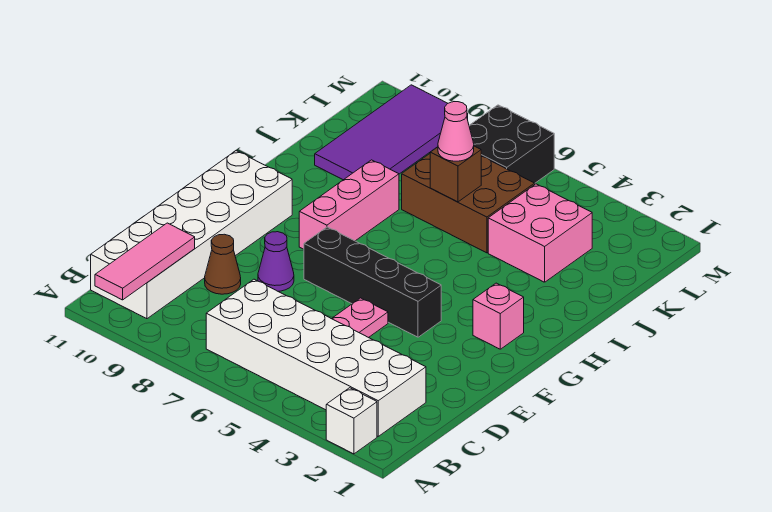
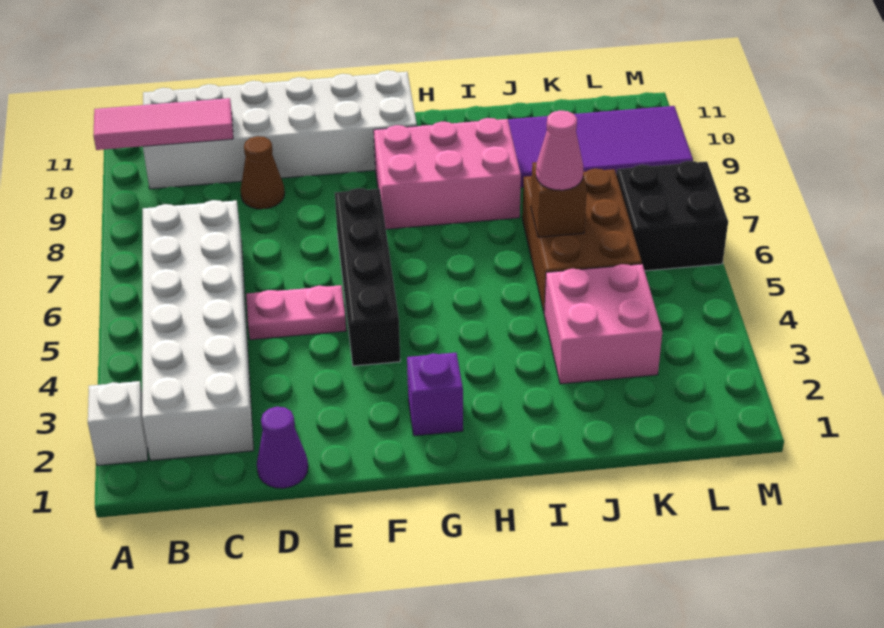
purple 1x1 cone [258,232,294,291] -> purple 1x1 cone moved to [257,407,308,488]
pink 1x1 brick [473,283,524,349] -> purple 1x1 brick [407,353,463,436]
pink 1x3 brick [299,160,399,249] -> pink 2x3 brick [374,118,521,229]

